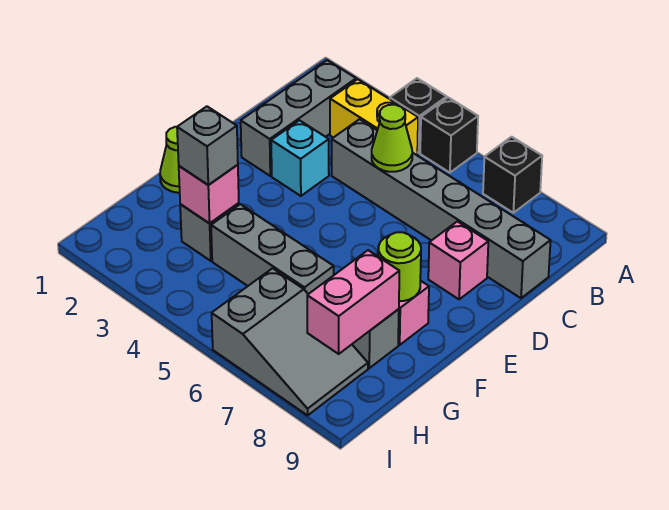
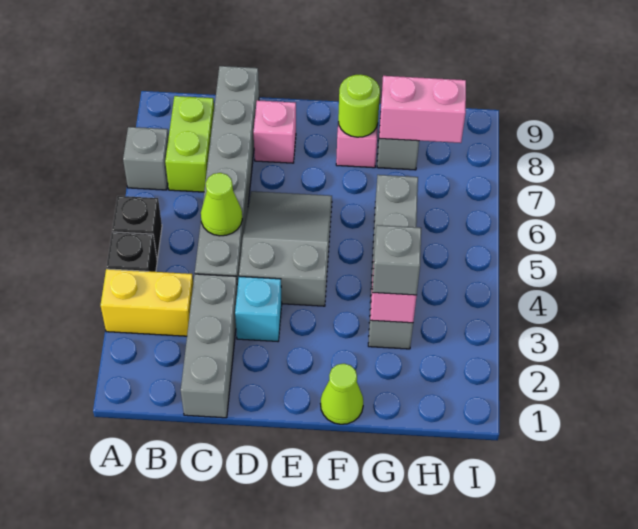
black 1x1 brick [483,137,542,213] -> grey 1x1 brick [123,127,169,190]
grey 1x3 brick [241,60,356,176] -> grey 1x3 brick turned to [181,274,237,418]
yellow 1x2 brick [330,79,418,155] -> yellow 1x2 brick turned to [101,269,193,336]
none -> lime 1x2 brick [165,96,214,192]
grey 2x3 slope [212,268,368,415] -> grey 2x3 slope moved to [239,191,332,306]

